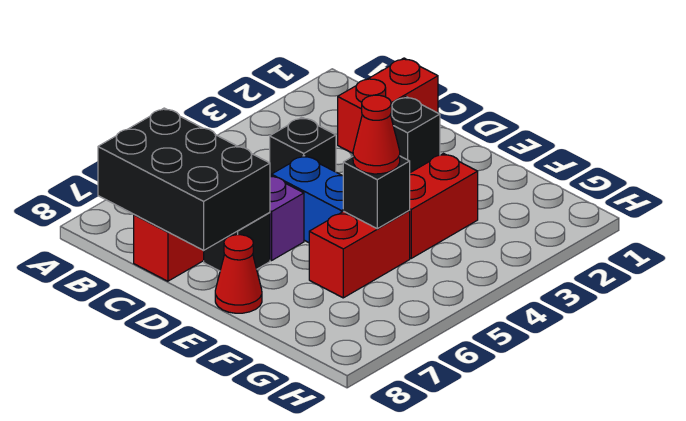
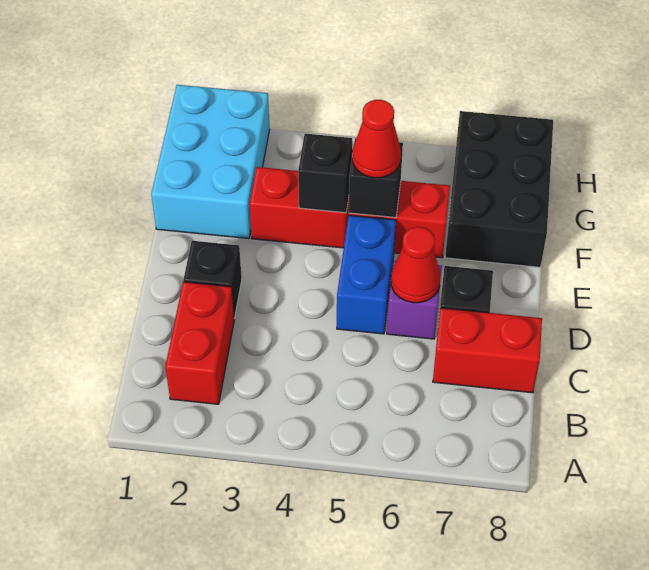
black 2x3 brick [98,108,270,251] -> black 2x3 brick moved to [445,111,553,267]
red 1x2 brick [338,58,438,153] -> red 1x2 brick turned to [165,282,234,404]
black 1x1 brick [270,117,336,176] -> black 1x1 brick moved to [298,134,352,213]
red 1x1 cone [215,235,262,313] -> red 1x1 cone moved to [391,227,441,303]
none -> cyan 2x3 brick [151,85,270,239]

